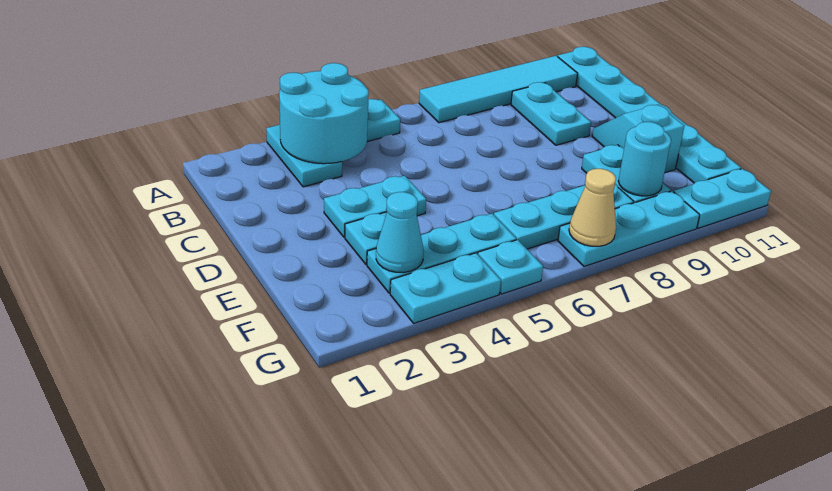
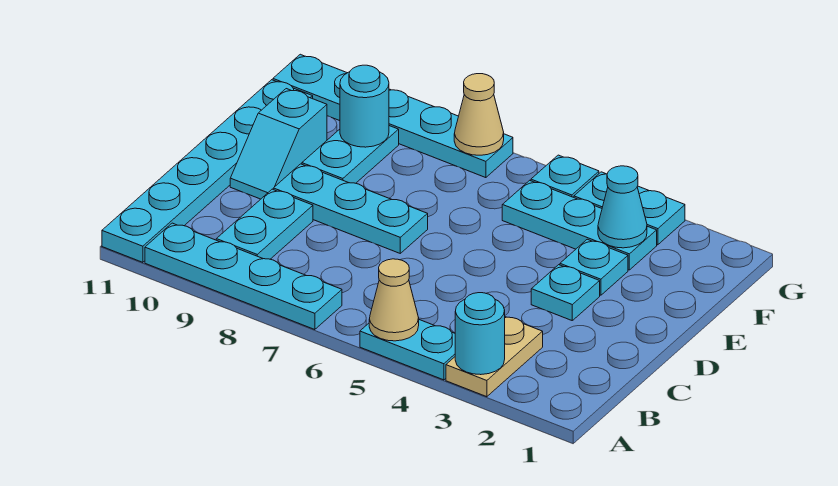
cyan 1x2 plate [266,125,342,187] -> tan 1x2 plate [446,317,543,397]
cyan 2x2 round brick [279,63,369,164] -> cyan 1x1 round brick [455,293,505,375]
none -> tan 1x1 cone [369,259,419,341]
cyan 1x4 tile [419,56,578,123] -> cyan 1x4 plate [145,223,342,330]
cyan 1x2 plate [324,176,426,237] -> cyan 1x1 plate [531,265,600,320]
cyan 1x3 plate [494,184,634,249] -> cyan 1x3 plate moved to [273,164,428,253]

